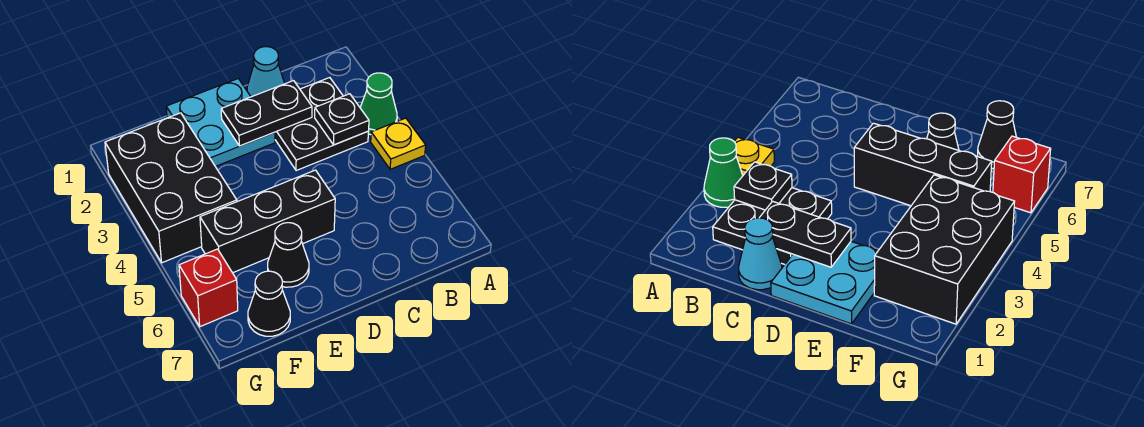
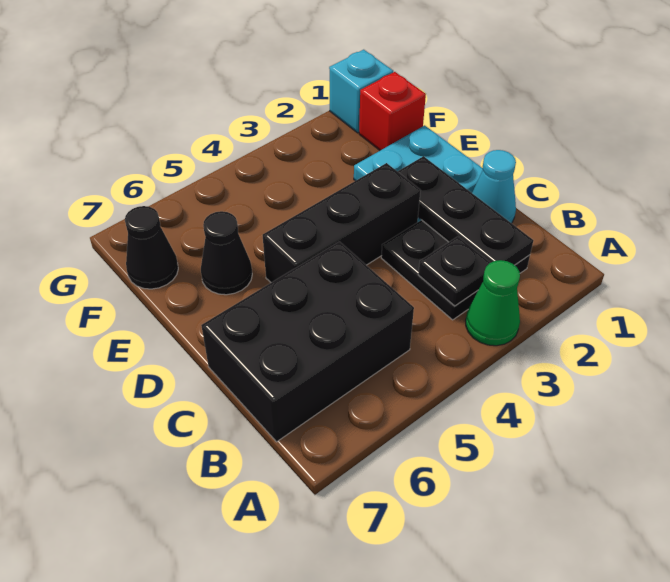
yellow 1x1 plate [371,118,426,169] -> none
black 1x2 plate [221,81,312,146] -> black 1x3 plate [398,156,533,265]
black 1x3 brick [200,170,335,273] -> black 1x3 brick turned to [263,163,420,282]
black 2x3 brick [105,113,237,263] -> black 2x3 brick moved to [201,241,414,442]
none -> cyan 1x1 brick [329,50,393,133]
red 1x1 brick [179,249,238,327] -> red 1x1 brick moved to [359,72,426,150]

